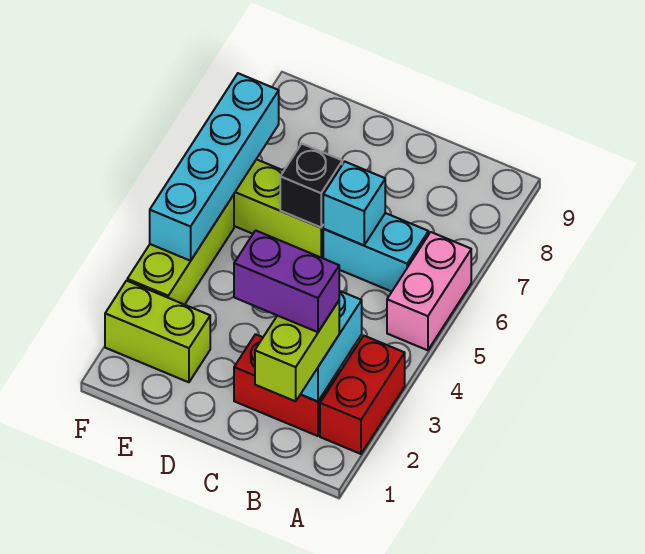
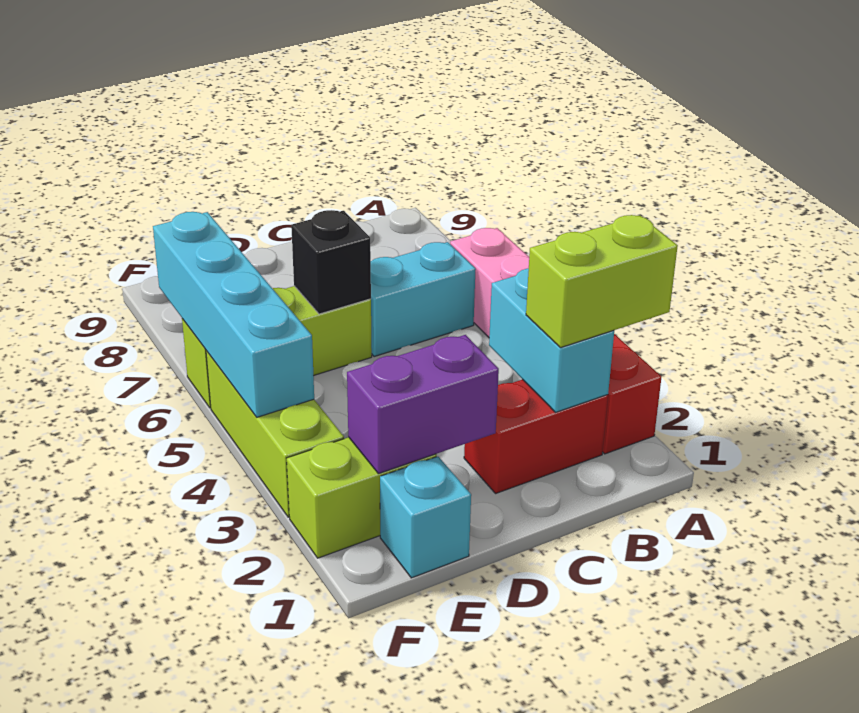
lime 1x2 brick [255,301,339,401] -> lime 1x2 brick turned to [526,215,678,348]
purple 1x2 brick [234,230,339,332] -> purple 1x2 brick moved to [347,335,499,474]
cyan 1x1 brick [323,162,385,245] -> cyan 1x1 brick moved to [380,456,471,578]

